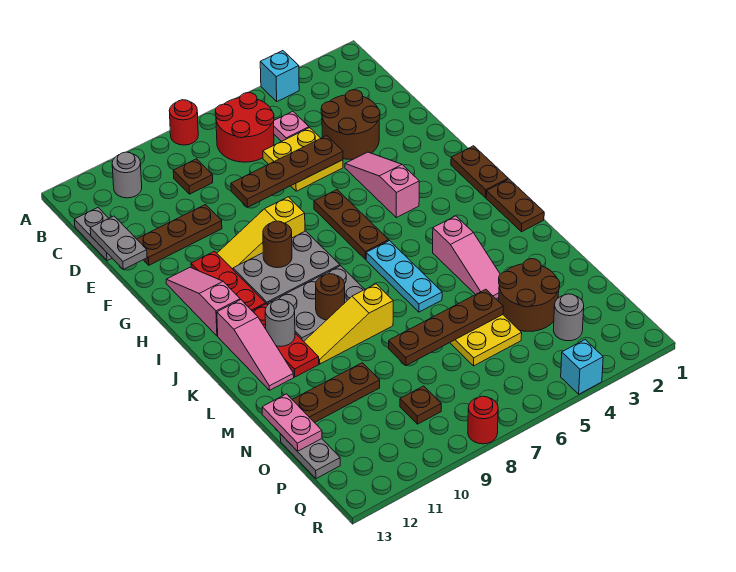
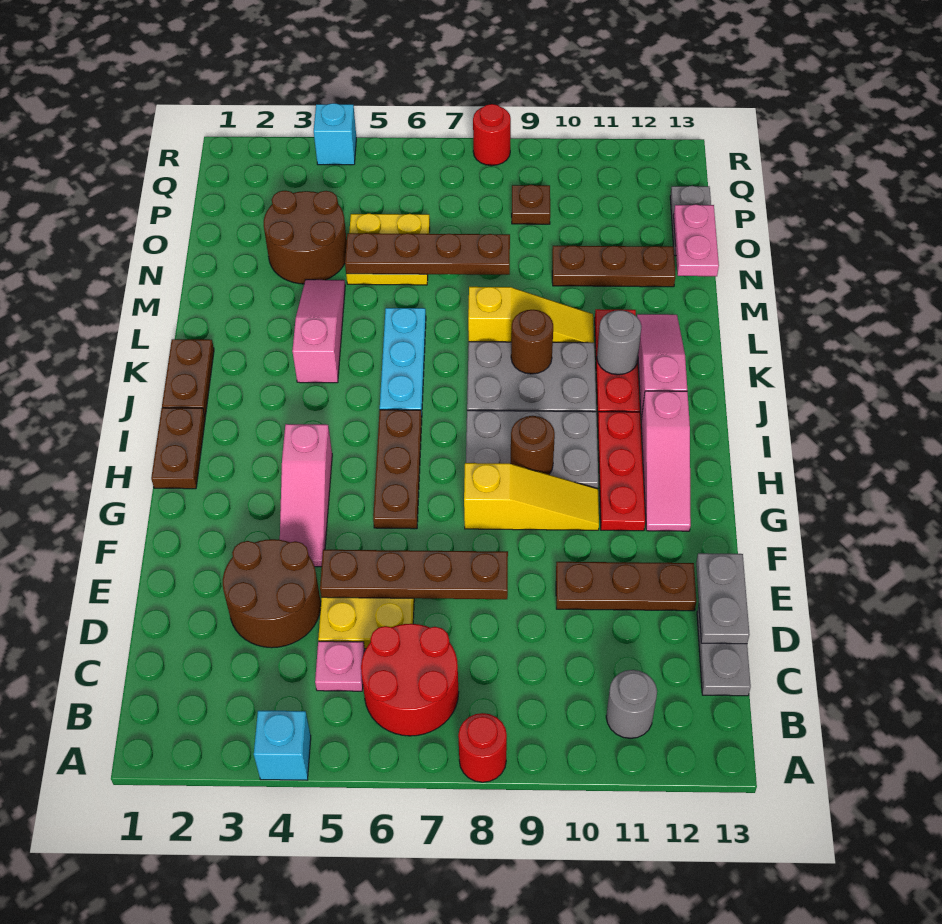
brown 1x1 plate [173,159,213,194] -> none
grey 1x1 round brick [553,294,584,341] -> none

